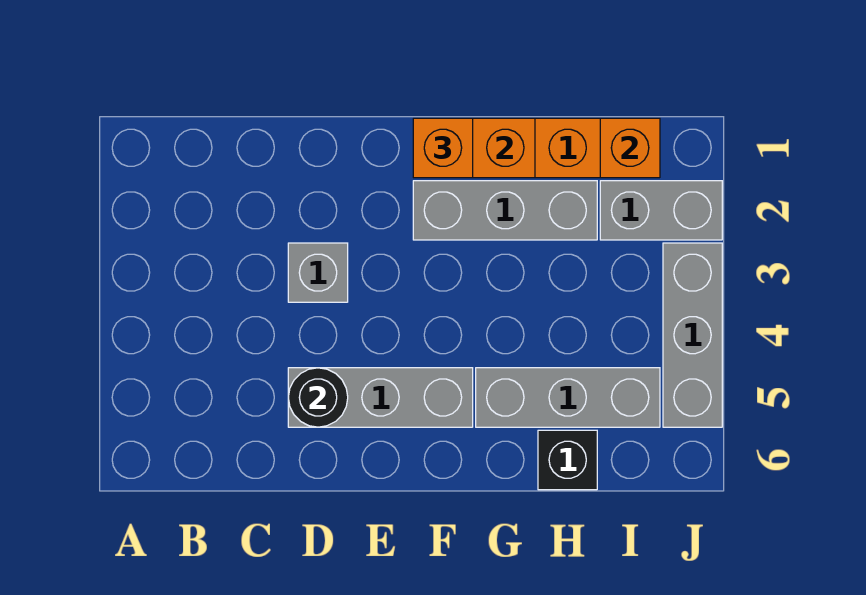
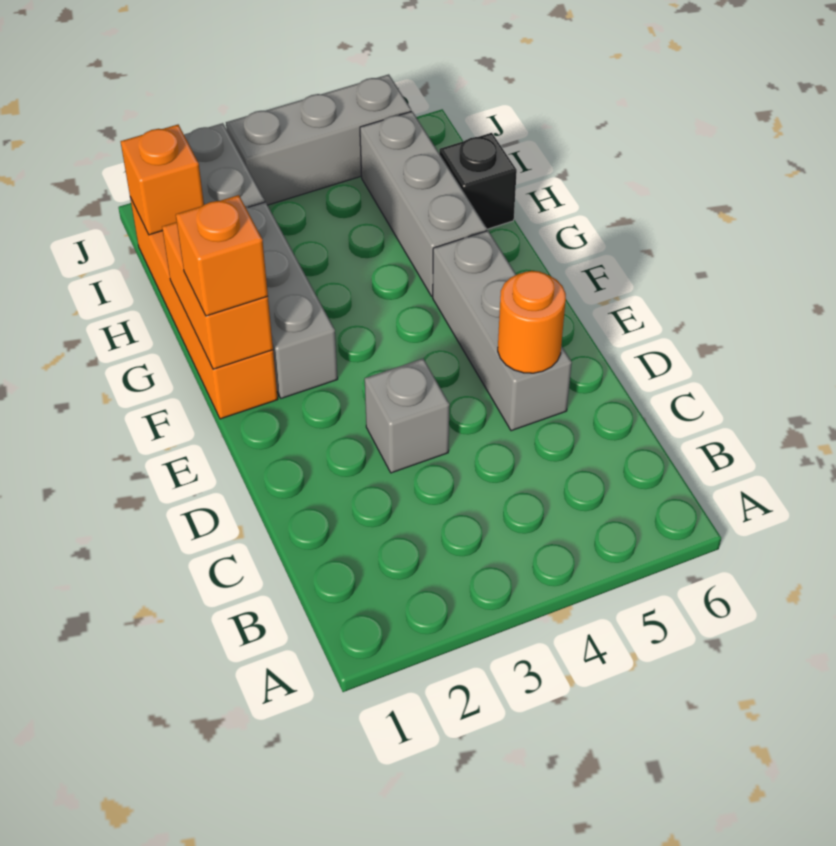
black 1x1 round brick [288,368,348,427] -> orange 1x1 round brick [498,271,566,373]

